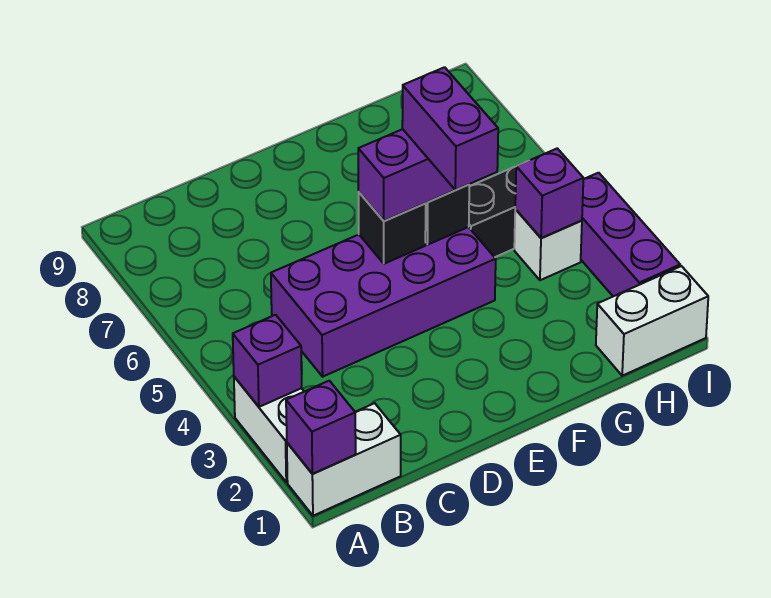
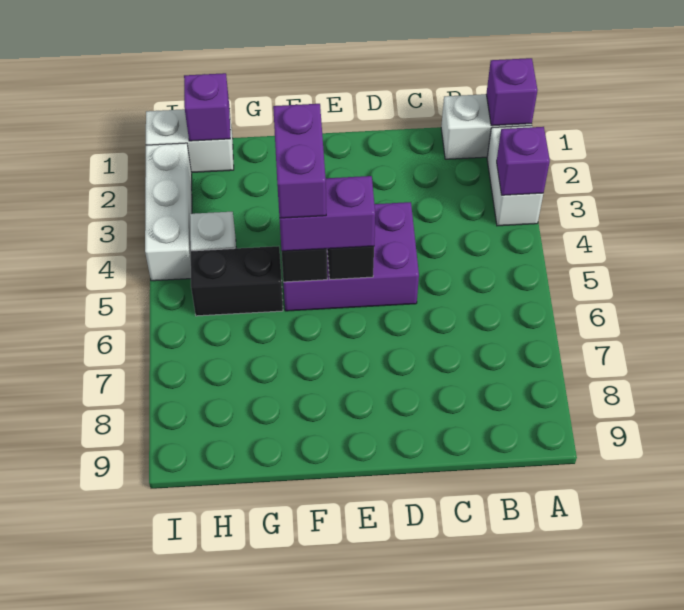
purple 2x4 brick [271,227,496,377] -> purple 2x3 brick [283,202,419,311]
purple 1x1 brick [515,148,583,238] -> purple 1x1 brick moved to [184,73,230,141]
purple 1x3 brick [581,173,680,296] -> white 1x3 brick [145,143,192,281]

